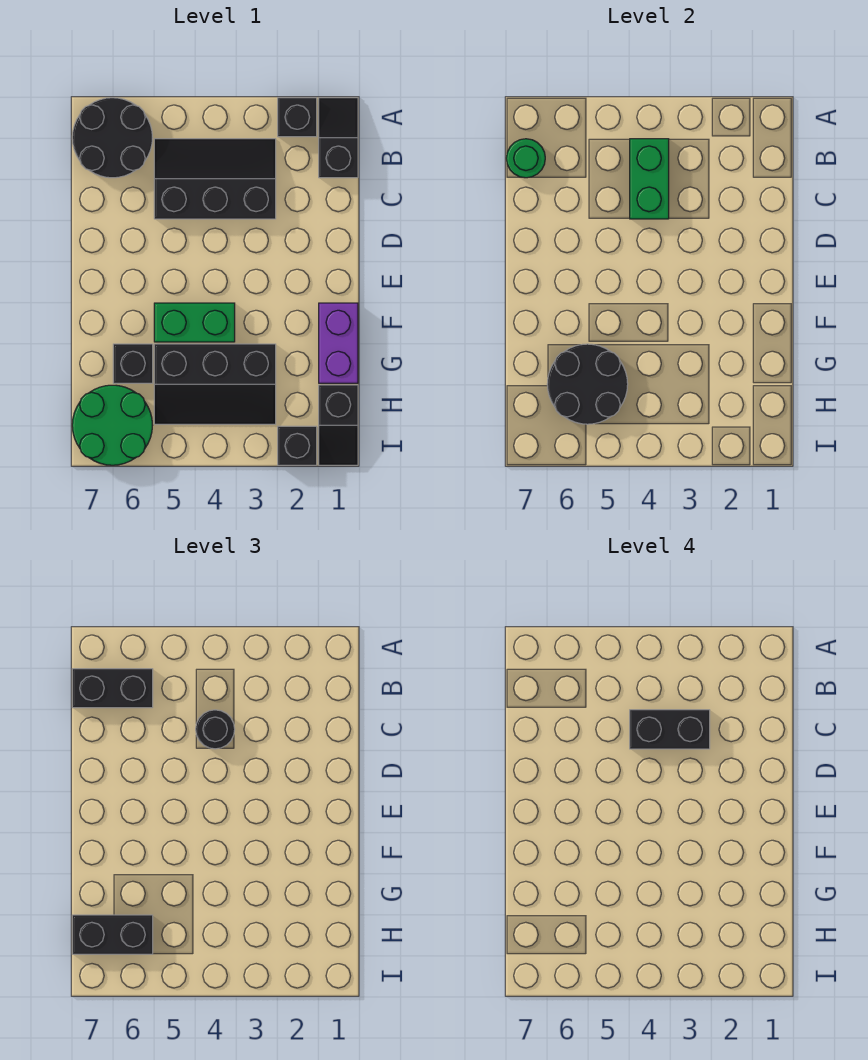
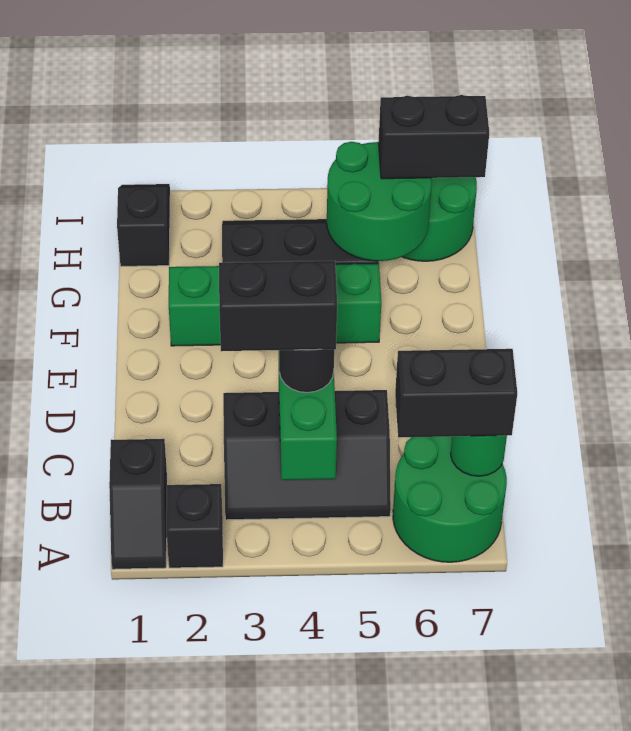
black 2x2 round brick [72,98,153,178] -> green 2x2 round brick [393,436,507,562]
purple 1x2 brick [319,303,358,383] -> none
green 1x2 brick [154,303,235,342] -> green 1x4 brick [169,263,381,346]
black 2x2 round brick [547,344,628,424] -> green 2x2 round brick [327,142,432,261]
black 1x1 brick [113,344,153,383] -> none
black 1x1 brick [278,426,317,465] -> none

